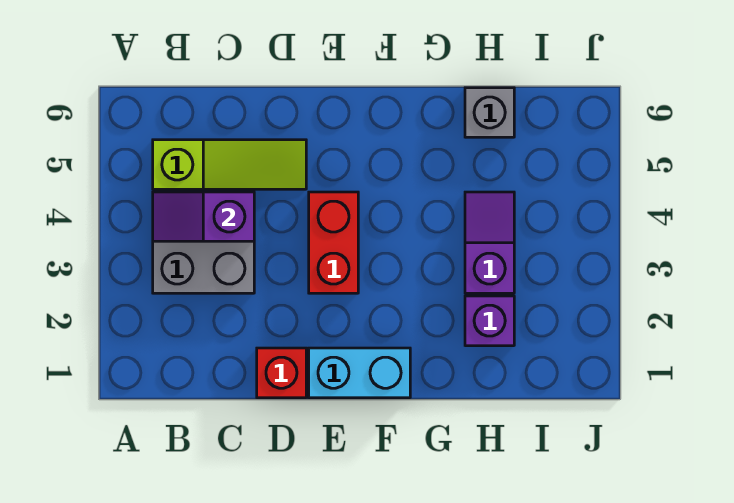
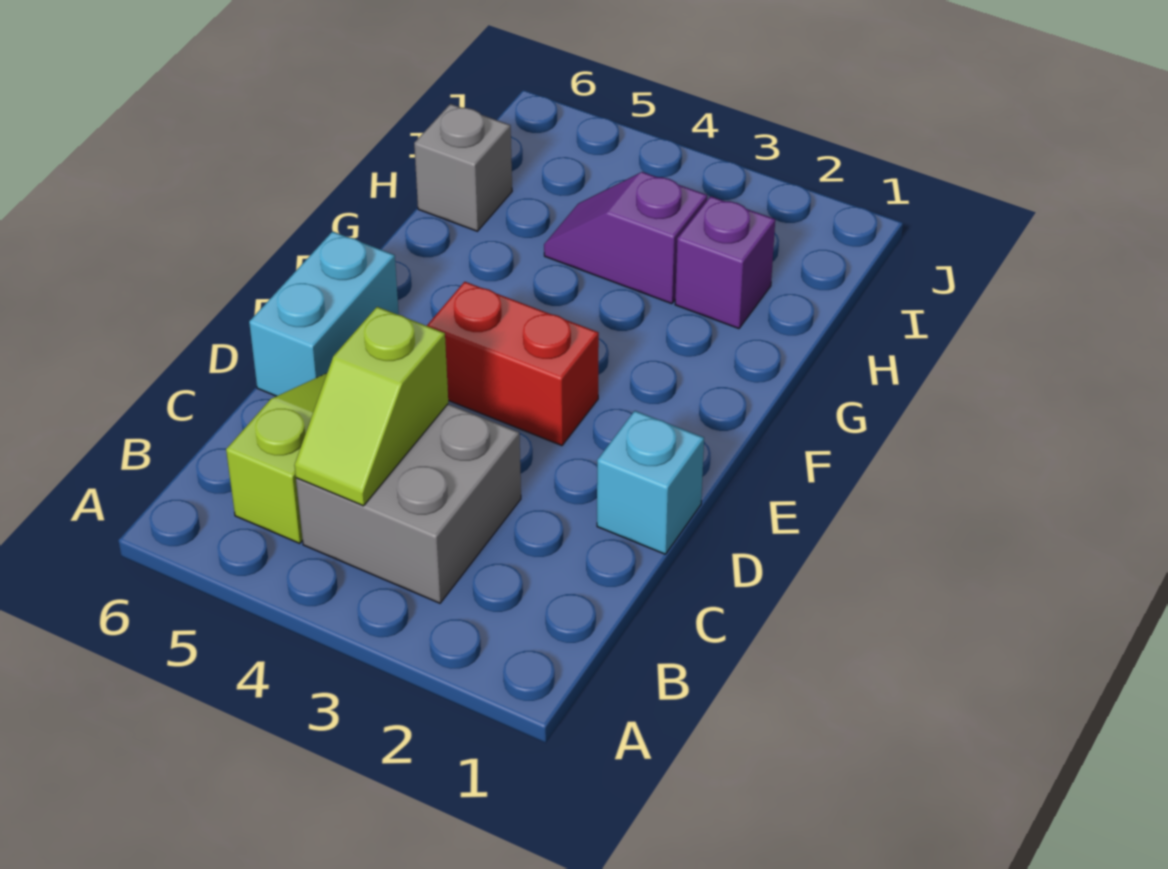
purple 1x2 slope [153,192,254,241] -> lime 1x2 slope [294,307,448,506]
red 1x1 brick [257,348,306,398] -> cyan 1x1 brick [597,411,704,554]
cyan 1x2 brick [309,348,410,398] -> cyan 1x2 brick moved to [249,231,399,396]

